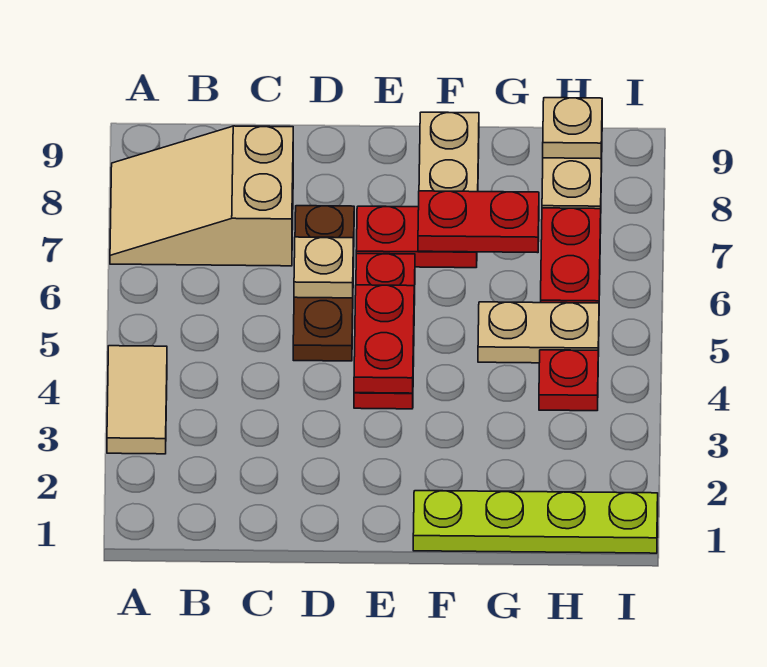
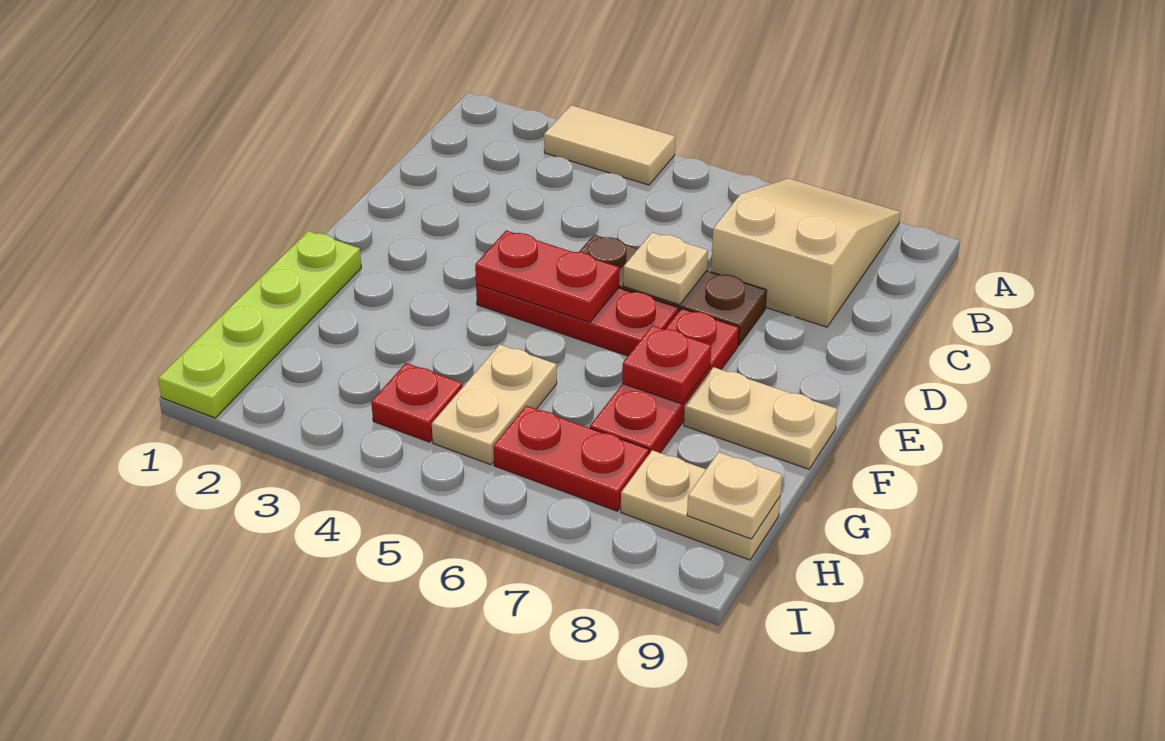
red 1x2 plate [356,206,477,268] -> red 1x3 plate [590,308,739,454]
red 1x2 plate [418,191,539,253] -> red 1x1 plate [622,325,711,404]

